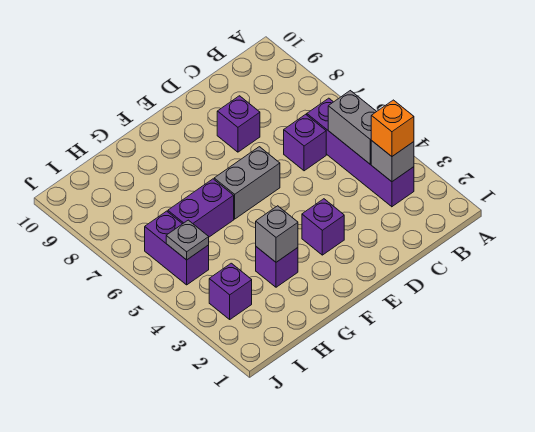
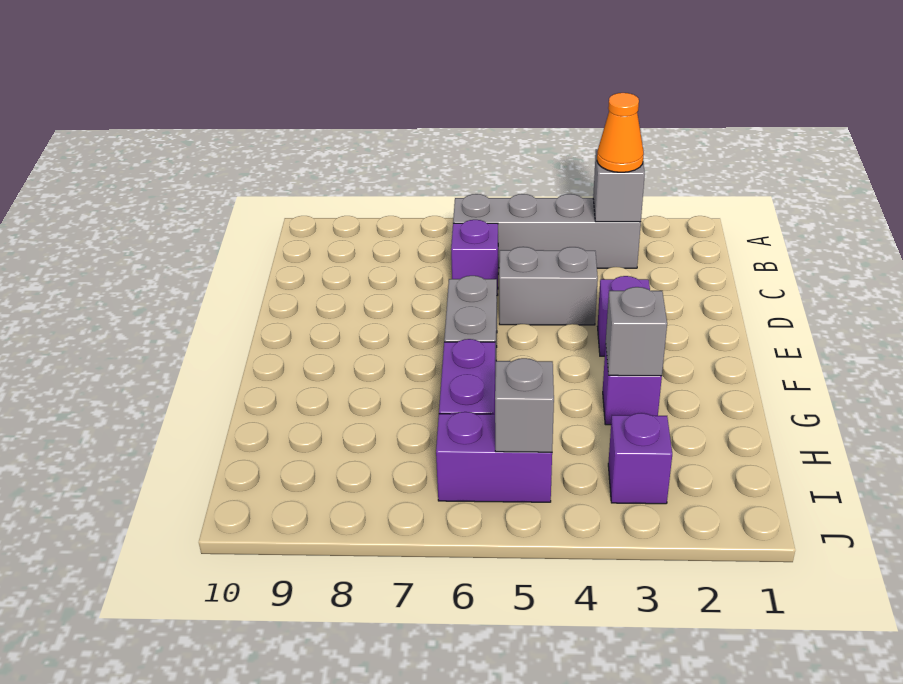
purple 1x4 brick [307,98,414,207] -> grey 1x4 brick [453,194,641,268]
orange 1x1 brick [371,100,414,156] -> orange 1x1 cone [597,93,644,172]
grey 1x2 brick [328,91,377,164] -> grey 1x2 brick moved to [499,247,598,325]
purple 1x1 brick [217,96,260,152] -> none
grey 1x1 plate [166,220,209,260] -> grey 1x1 brick [495,358,554,452]

